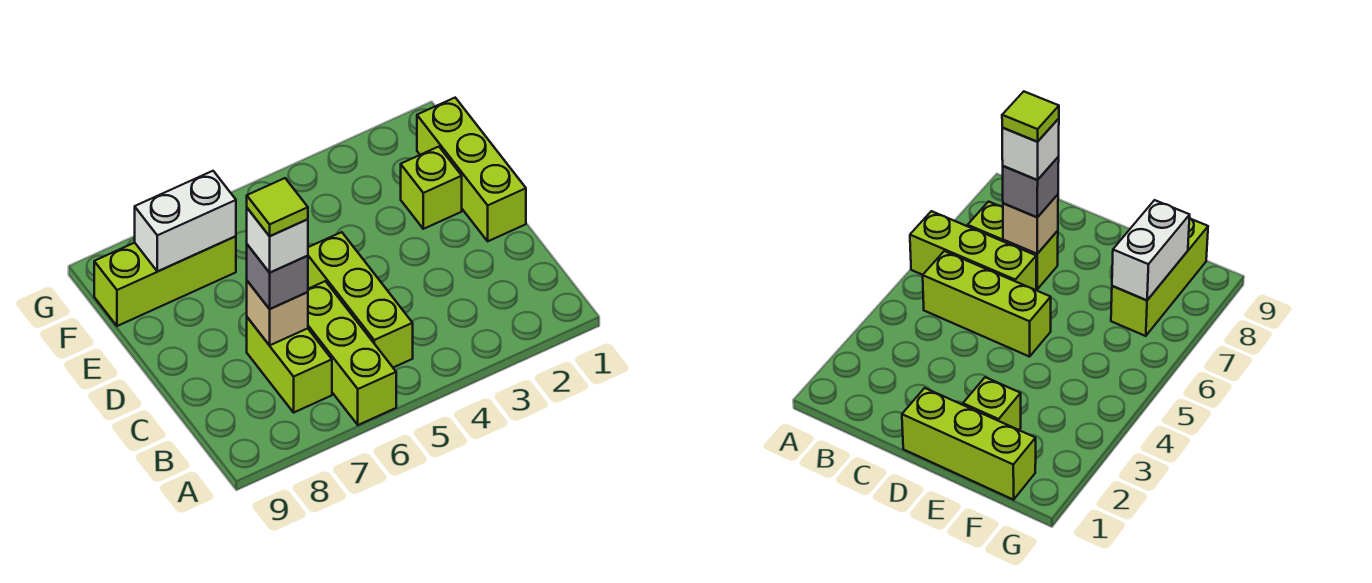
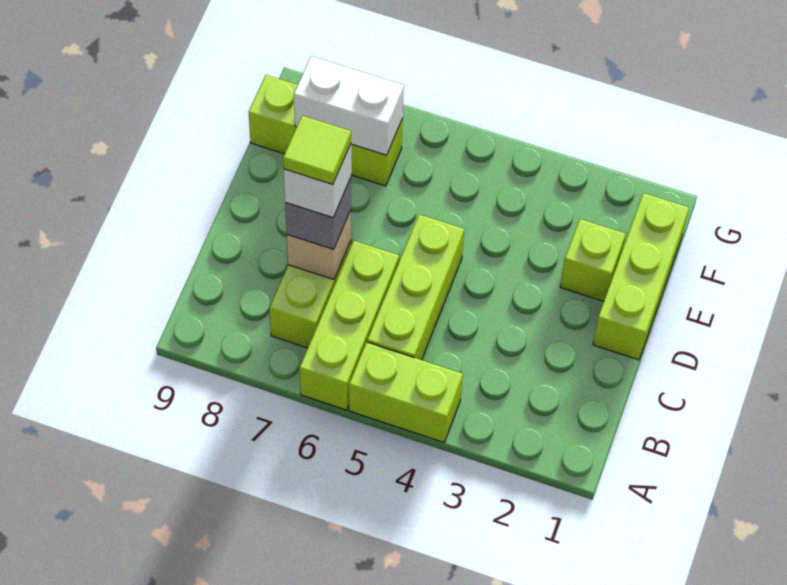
none -> lime 1x2 brick [349,342,463,442]

